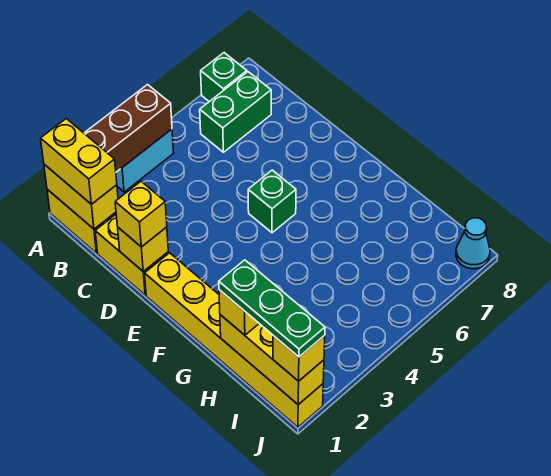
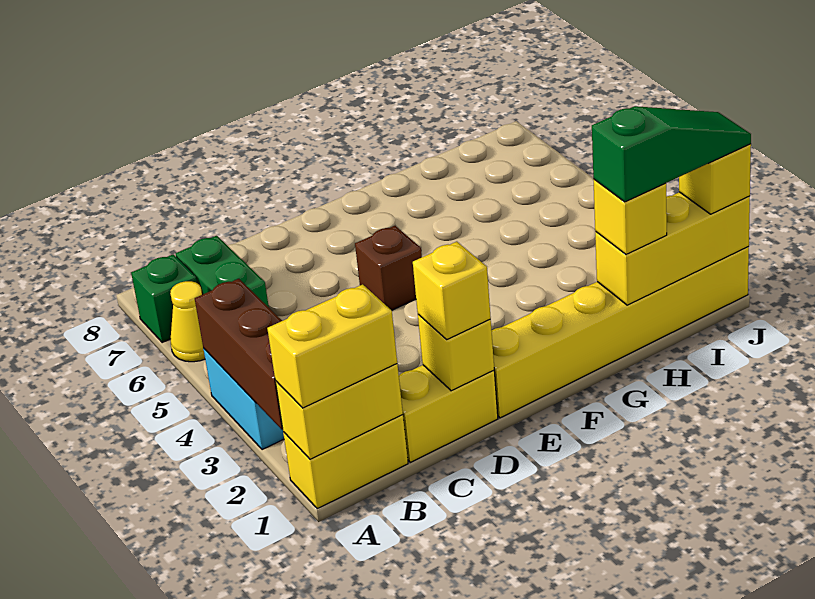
none -> yellow 1x1 cone [170,281,205,362]
green 1x1 brick [248,170,296,233] -> brown 1x1 brick [355,226,422,310]
green 1x3 plate [219,260,325,357] -> green 1x3 slope [592,106,751,202]
cyan 1x1 cone [456,218,490,269] -> none

